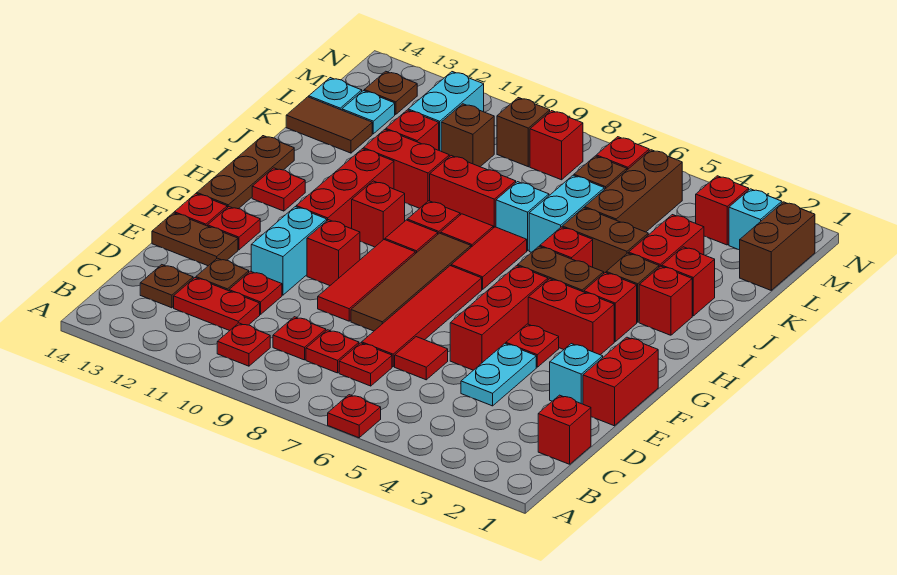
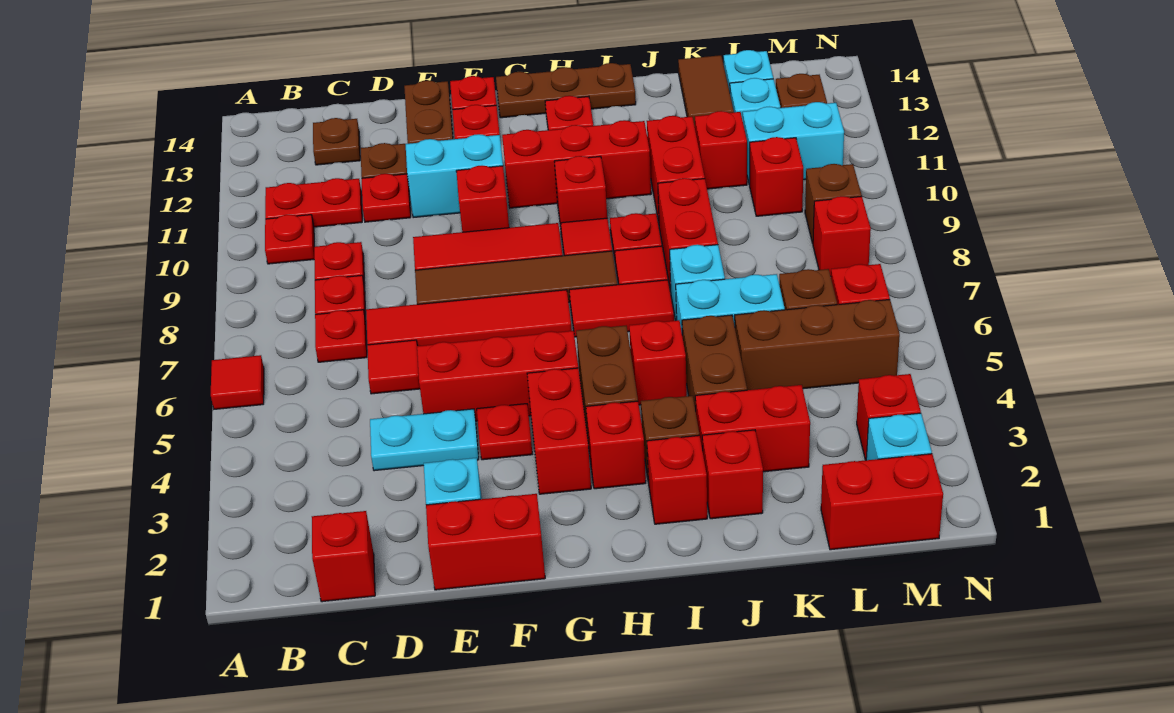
red 1x1 plate [328,395,381,438] -> red 1x1 tile [211,355,264,409]
red 1x2 plate [174,278,260,331] -> red 1x2 plate turned to [265,178,362,227]
brown 1x2 brick [740,202,815,290] -> red 1x2 brick [821,454,943,550]
brown 1x1 brick [441,104,494,167] -> red 1x1 brick [750,137,803,216]

